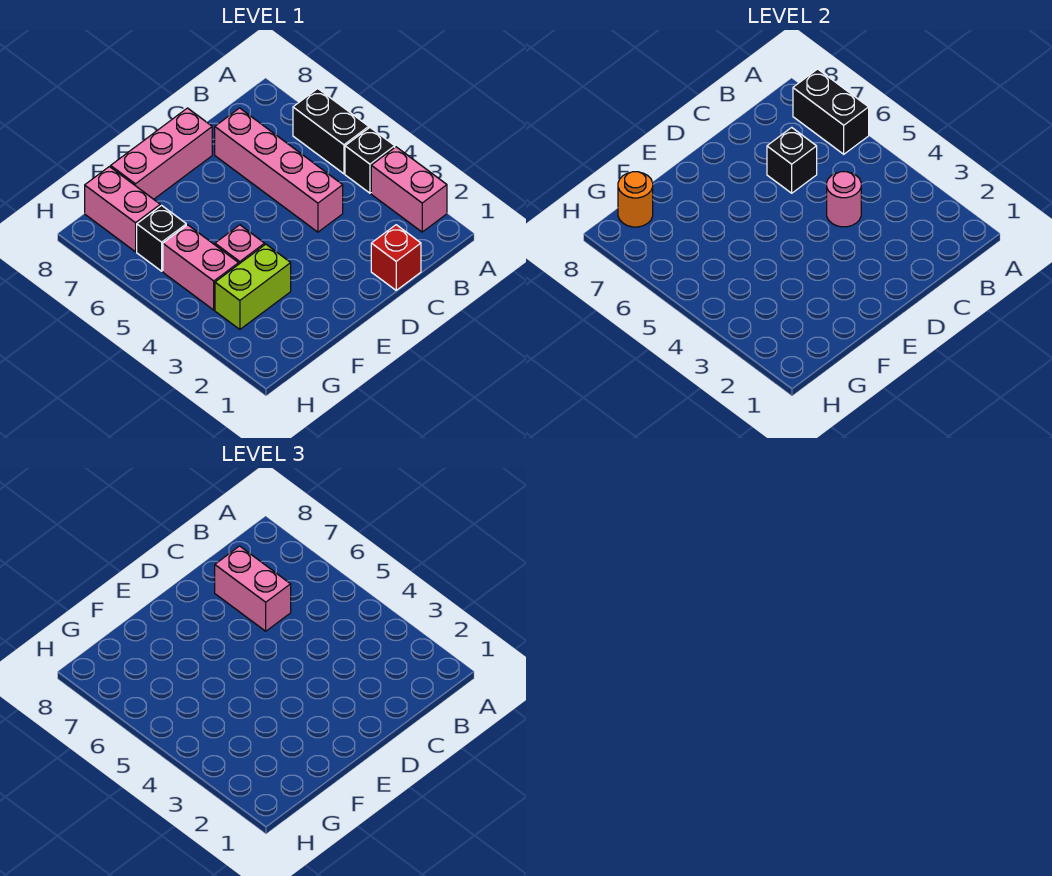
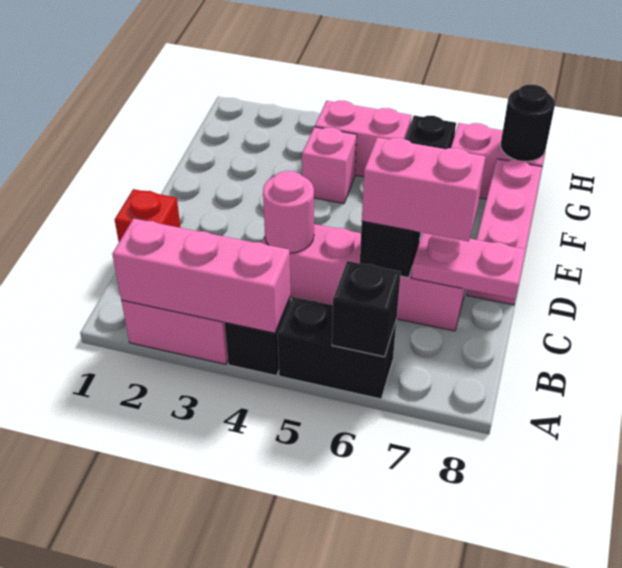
none -> pink 1x3 brick [112,219,290,333]
black 1x2 brick [793,69,869,154] -> black 1x1 brick [332,261,401,357]
none -> pink 1x2 plate [411,233,526,299]
lime 1x2 brick [215,244,291,329] -> none
orange 1x1 round brick [618,172,653,227] -> black 1x1 round brick [501,85,555,161]

